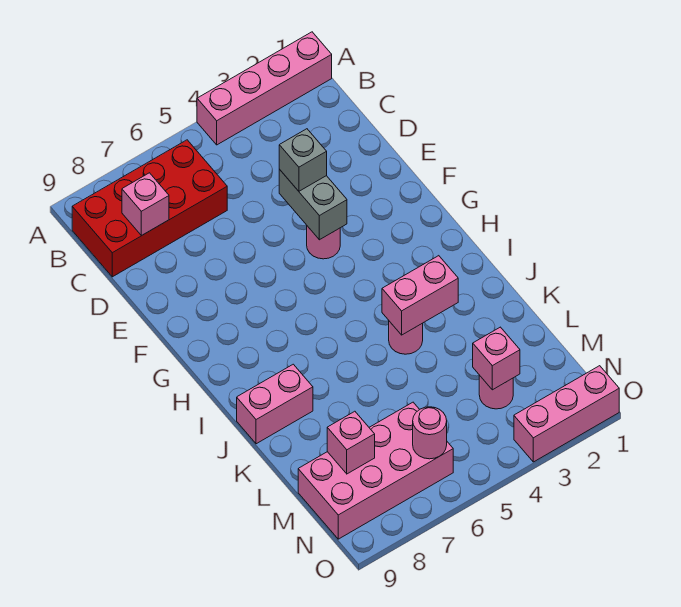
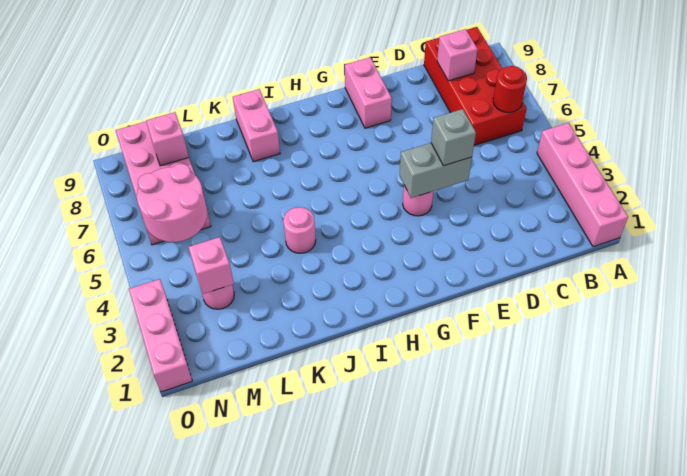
none -> red 1x1 round brick [493,66,527,113]
pink 1x2 brick [382,256,458,335] -> pink 1x2 brick moved to [345,57,392,128]
pink 1x1 round brick [413,407,447,459] -> pink 2x2 round brick [137,164,207,242]

